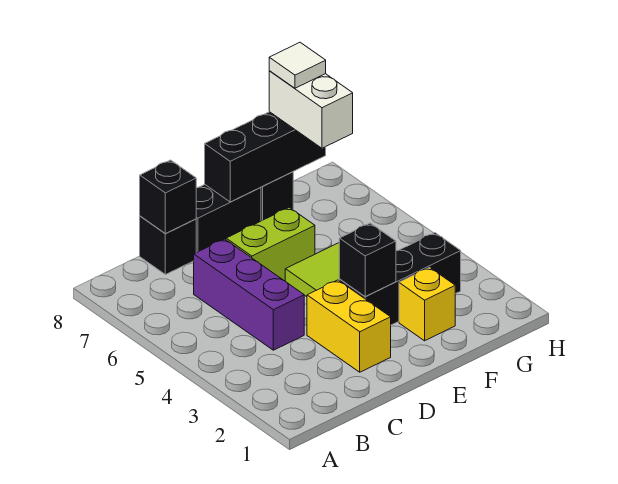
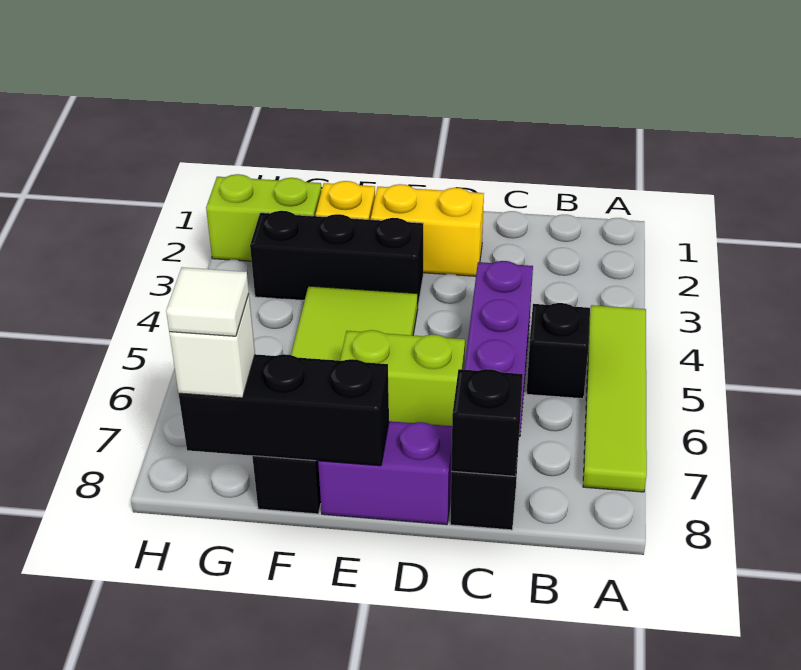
none -> lime 1x4 tile [583,305,647,492]
yellow 1x2 brick [307,280,391,372] -> yellow 1x2 brick turned to [371,184,484,276]
black 1x2 brick [196,185,261,252] -> purple 1x2 brick [318,421,452,525]
black 1x1 brick [339,223,396,296] -> black 1x1 brick moved to [527,303,590,399]
none -> lime 1x2 brick [206,174,322,261]
white 1x2 brick [269,71,353,148] -> white 1x1 brick [169,294,255,398]

